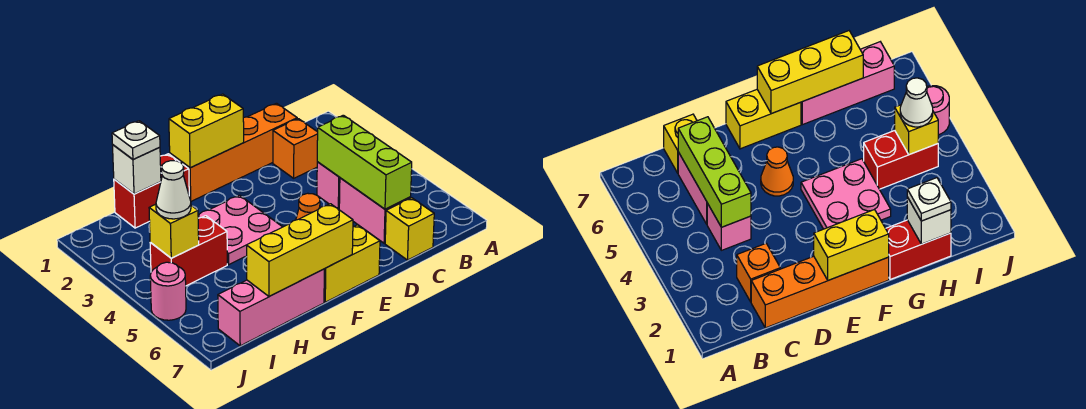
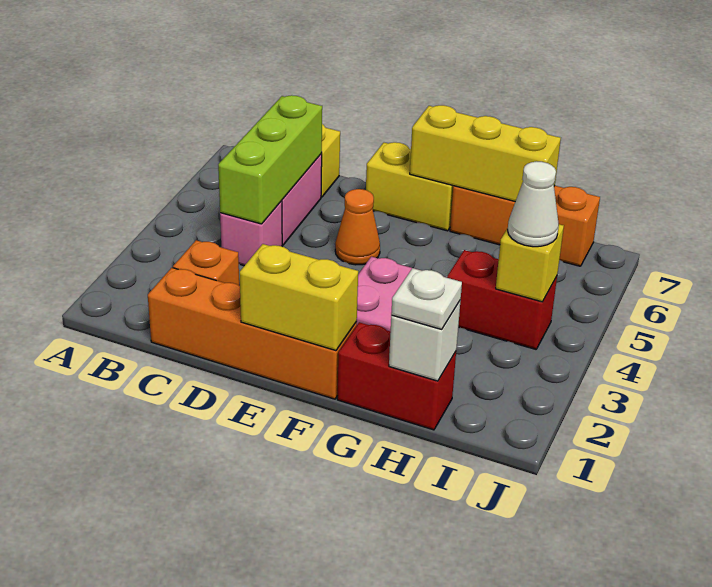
pink 1x3 brick [218,269,324,346] -> orange 1x3 brick [450,186,600,266]
pink 1x1 round brick [150,262,186,320] -> none

